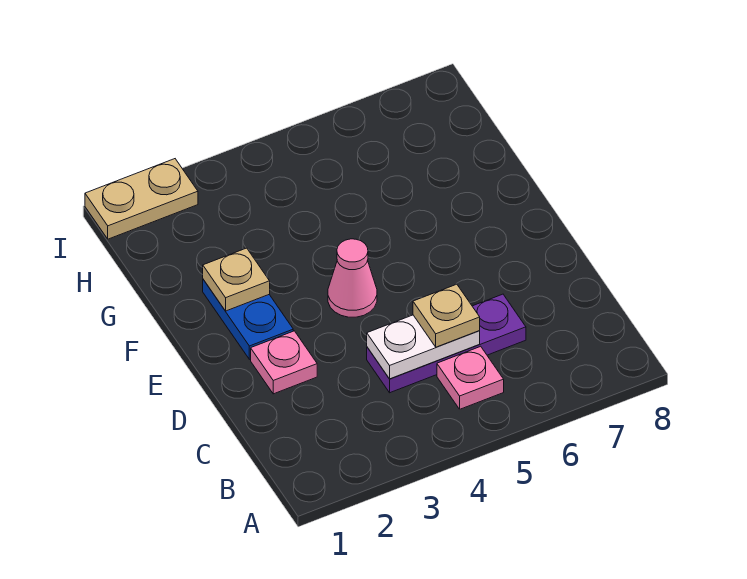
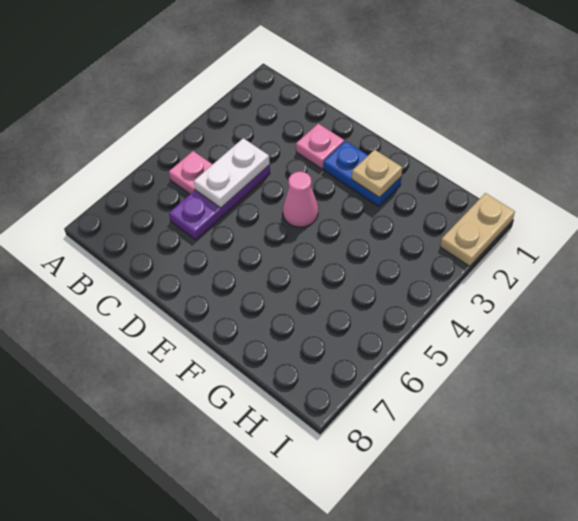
tan 1x1 plate [413,284,480,347] -> none

